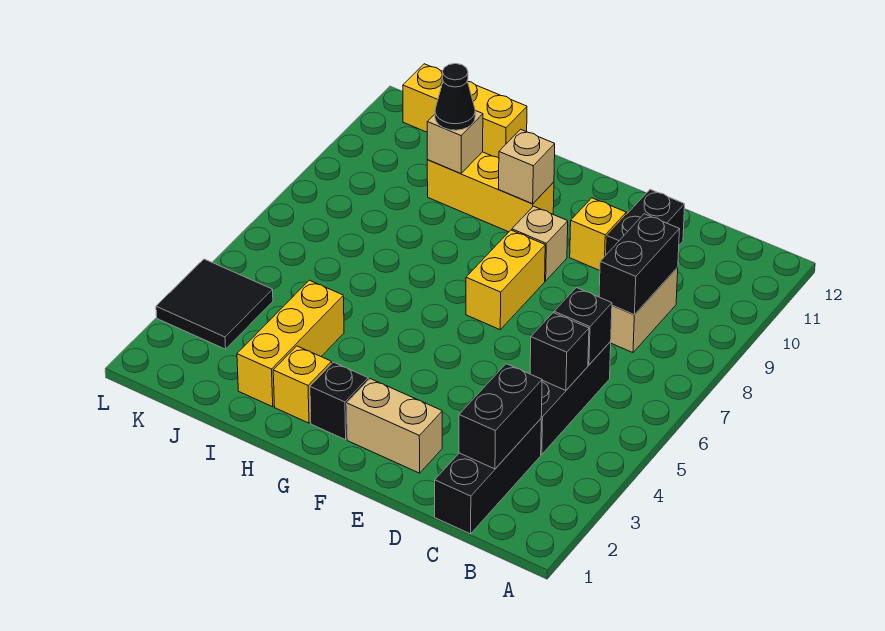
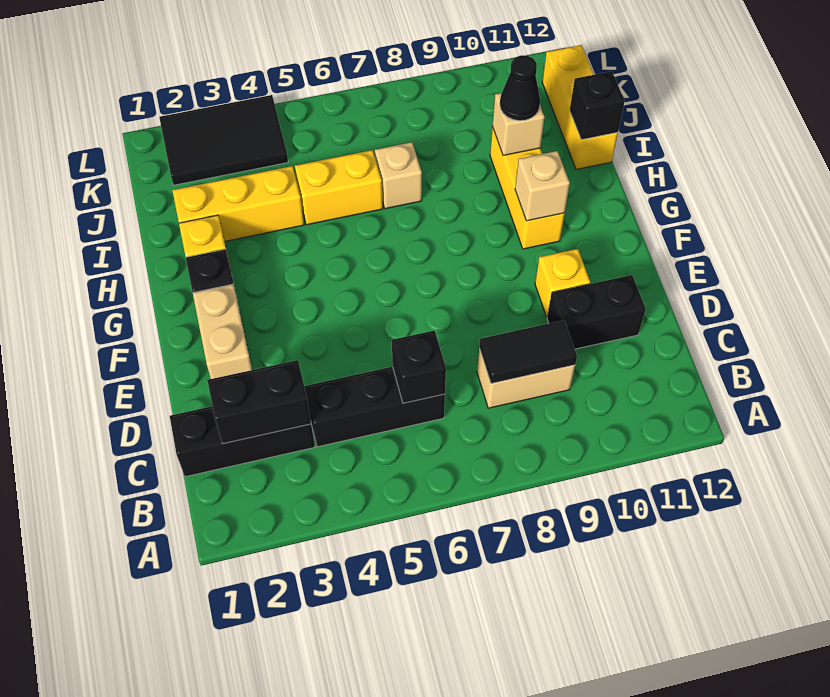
black 1x1 brick [530,313,589,390] -> black 1x1 brick moved to [570,71,625,140]
black 1x2 brick [599,214,680,315] -> black 1x2 tile [479,320,577,384]
yellow 1x2 brick [466,230,545,330] -> yellow 1x2 brick moved to [295,150,383,225]
tan 1x1 brick [512,206,568,281] -> tan 1x1 brick moved to [375,142,422,209]
black 2x2 tile [156,259,273,349] -> black 2x3 tile [159,95,288,185]

